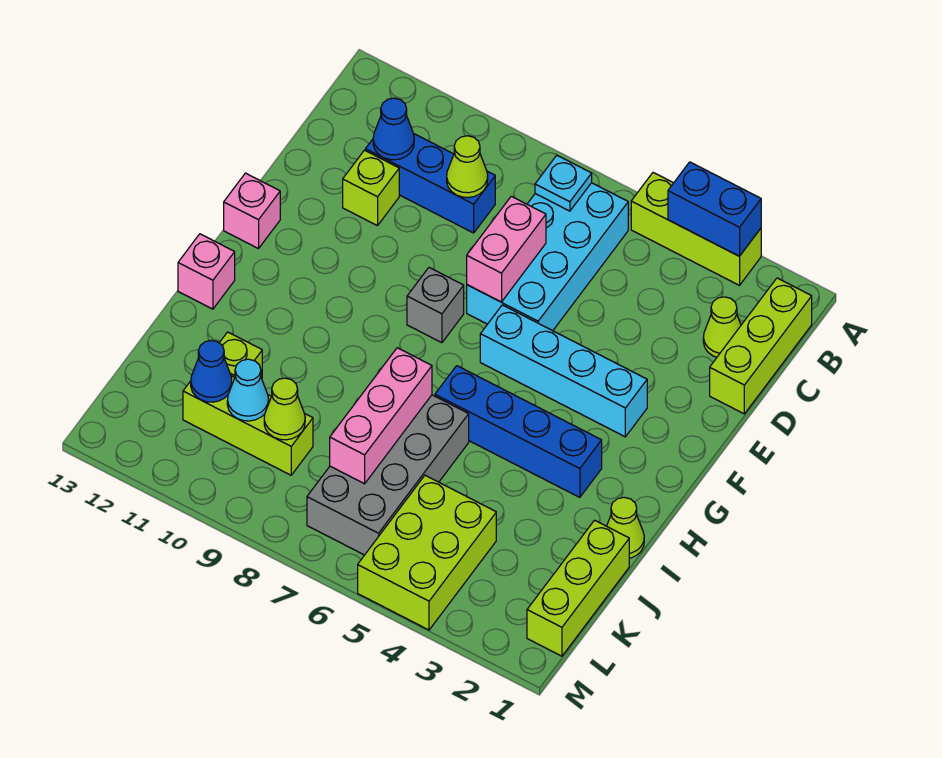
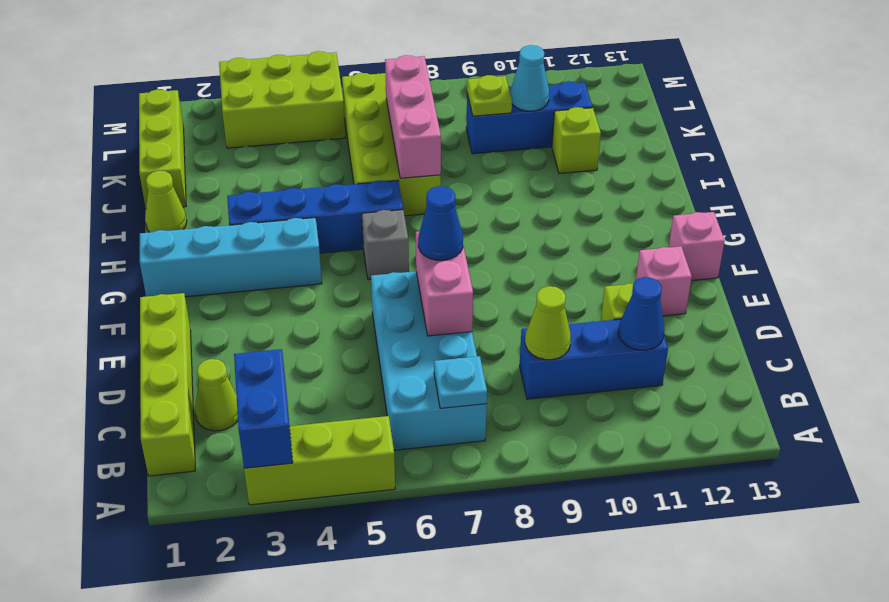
blue 1x2 brick [668,162,761,256] -> blue 1x2 brick turned to [234,349,293,468]
lime 1x3 brick [710,278,812,414] -> lime 1x4 brick [140,293,195,476]
cyan 1x4 brick [480,305,647,437] -> cyan 1x4 brick moved to [140,218,322,297]
grey 1x1 brick [407,268,464,343] -> grey 1x1 brick moved to [362,210,409,280]
pink 1x1 brick [178,234,235,309] -> pink 1x1 brick moved to [636,246,692,316]
grey 2x4 brick [307,395,469,555] -> lime 2x4 brick [342,73,441,216]
lime 2x3 brick [358,475,496,630] -> lime 2x3 brick turned to [219,51,345,148]
lime 1x3 brick [183,376,313,475] -> blue 1x3 brick [466,81,592,154]
lime 1x1 cone [264,378,305,440] -> lime 1x1 plate [467,75,512,116]
blue 1x1 cone [191,340,232,402] -> blue 1x1 cone moved to [418,186,463,260]

